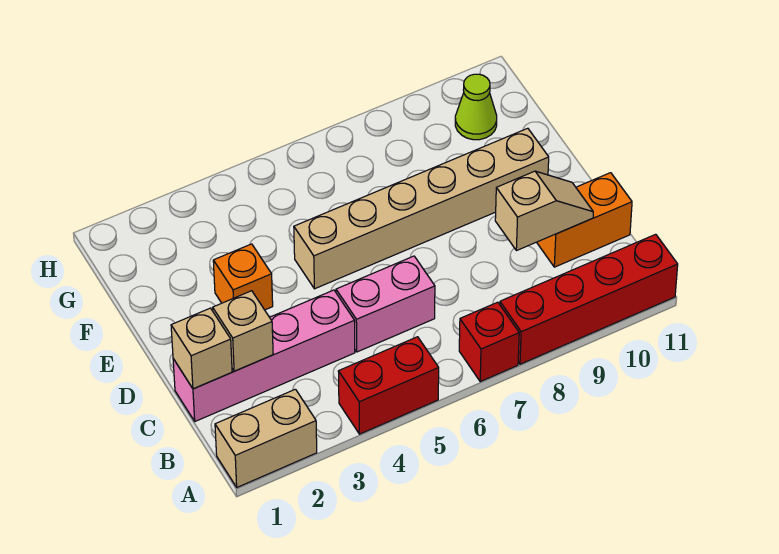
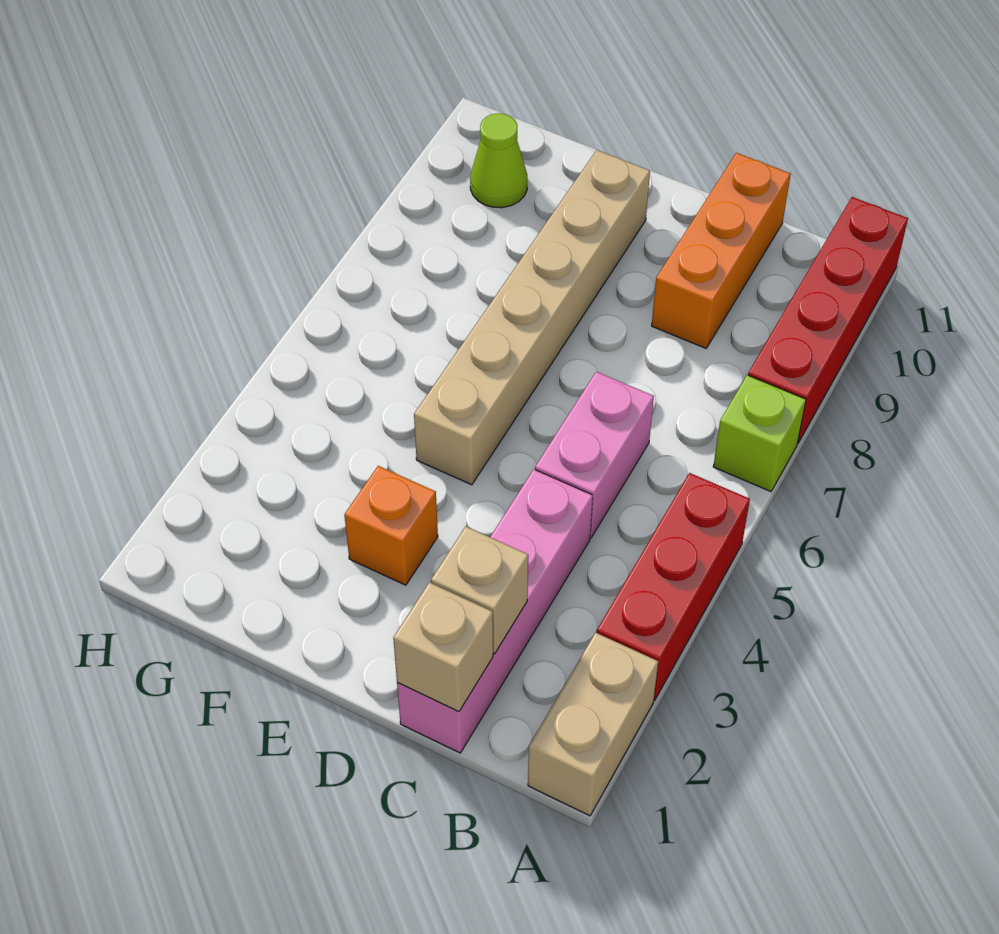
red 1x2 brick [338,337,439,434] -> red 1x3 brick [597,473,750,700]
red 1x1 brick [459,302,519,382] -> lime 1x1 brick [713,375,806,492]
tan 1x2 slope [495,171,593,251] -> none
orange 1x2 brick [537,173,632,267] -> orange 1x3 brick [652,153,791,348]

